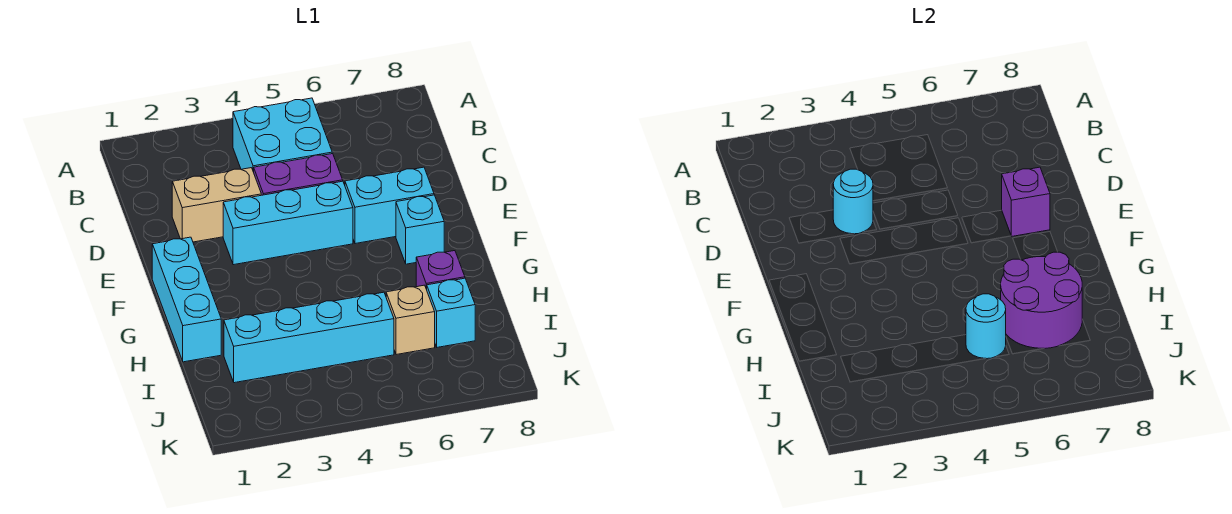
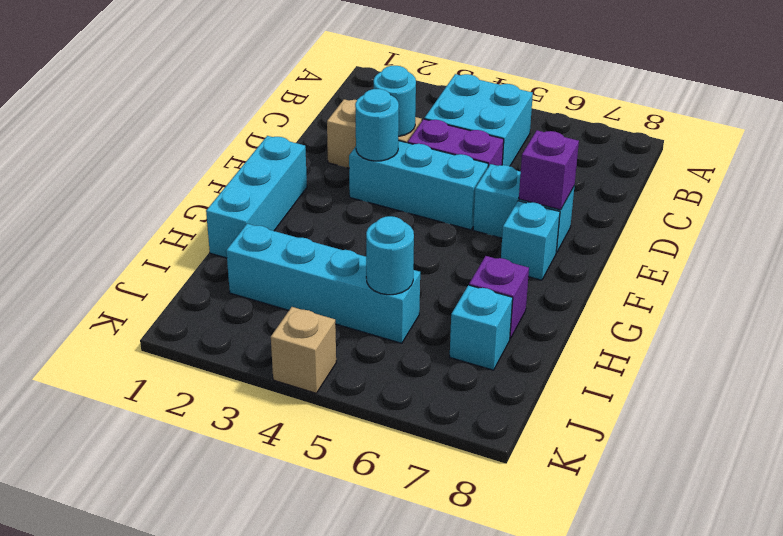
none -> cyan 1x1 round brick [355,89,399,161]
purple 2x2 round brick [1001,252,1082,349] -> none
tan 1x1 brick [386,285,435,355] -> tan 1x1 brick moved to [271,307,336,393]

